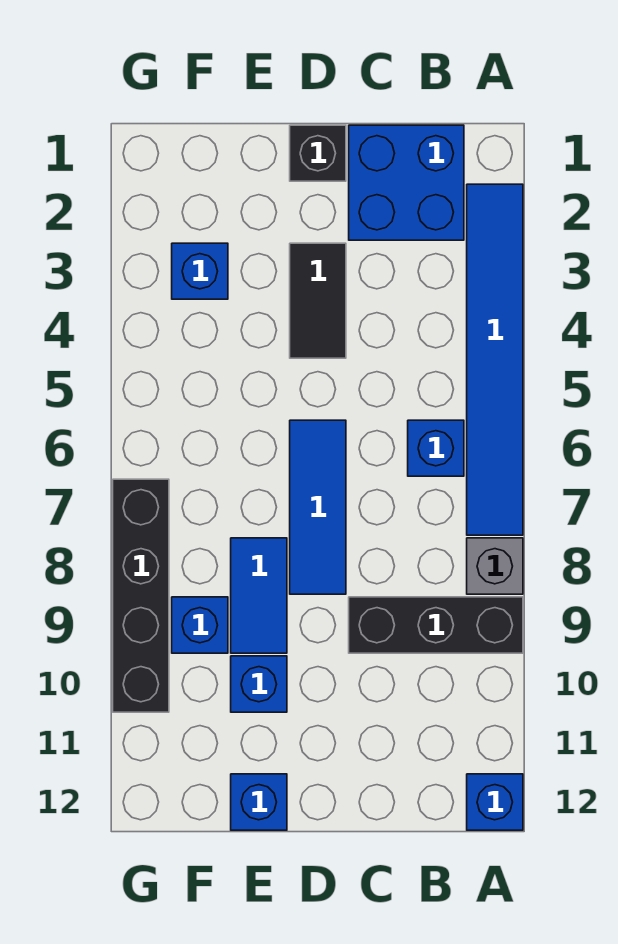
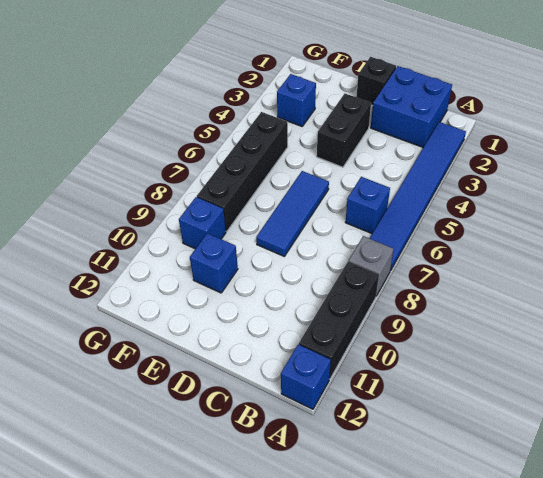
black 1x3 brick [349,597,523,653] -> black 1x3 brick turned to [299,261,379,379]
black 1x2 tile [290,243,346,358] -> black 1x2 brick [317,94,371,167]
blue 1x2 tile [231,538,287,653] -> none
blue 1x1 brick [231,774,287,830] -> none
black 1x4 brick [113,479,169,712] -> black 1x4 brick moved to [197,112,288,231]

